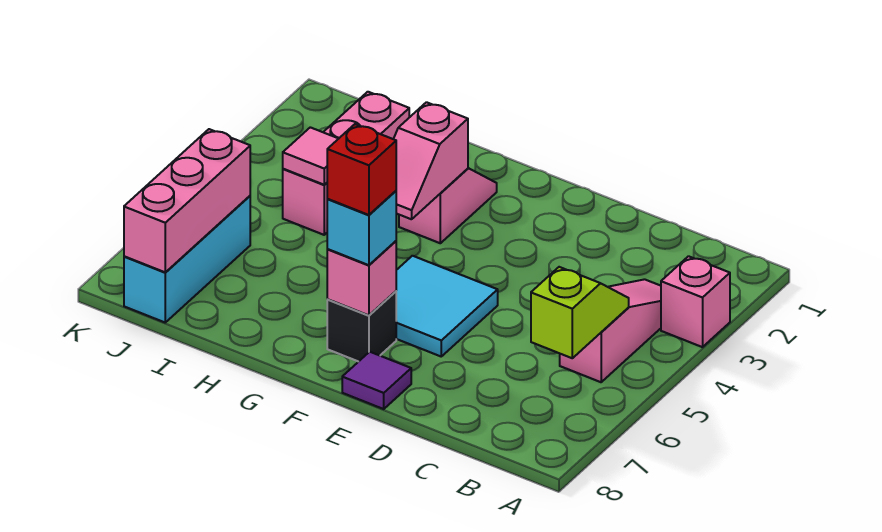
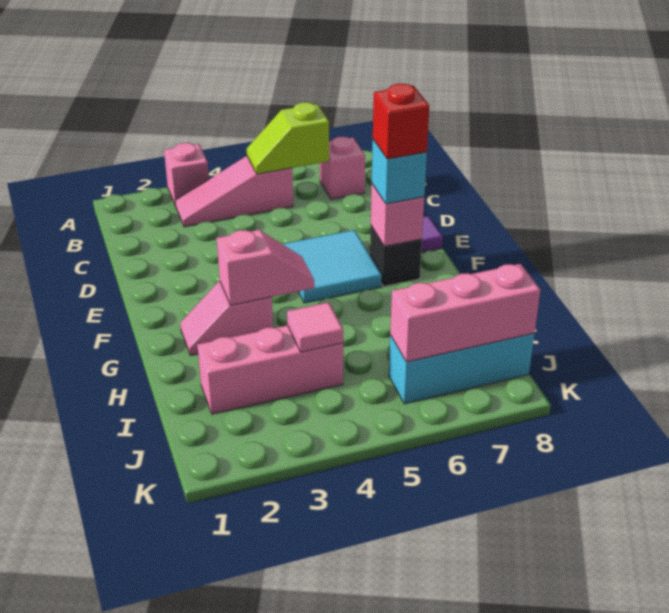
none -> pink 1x1 brick [320,137,365,199]

